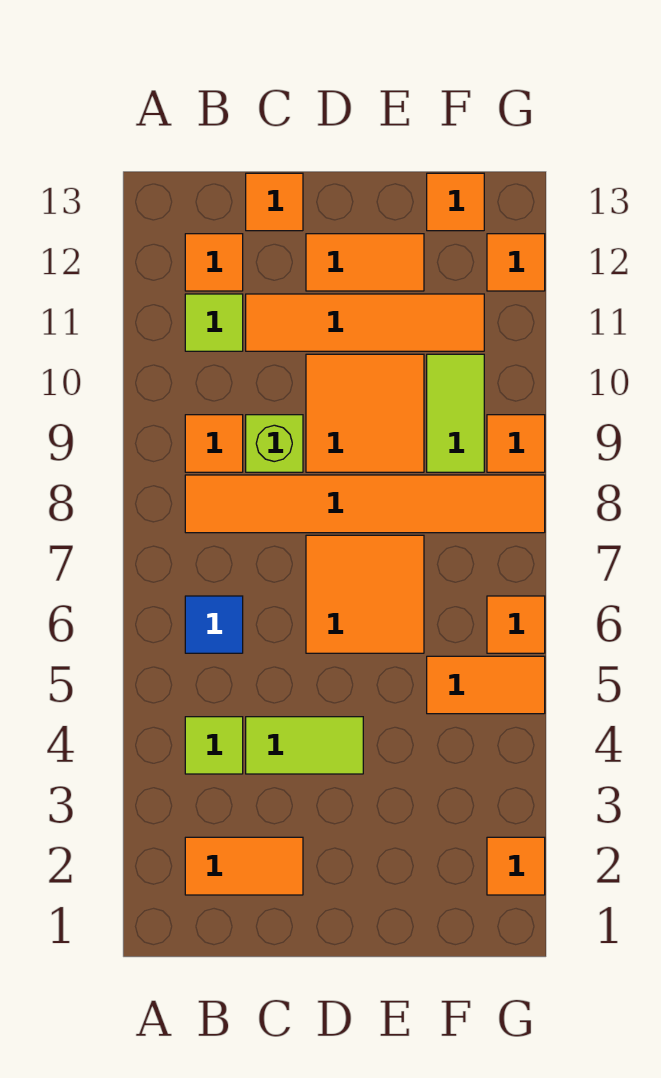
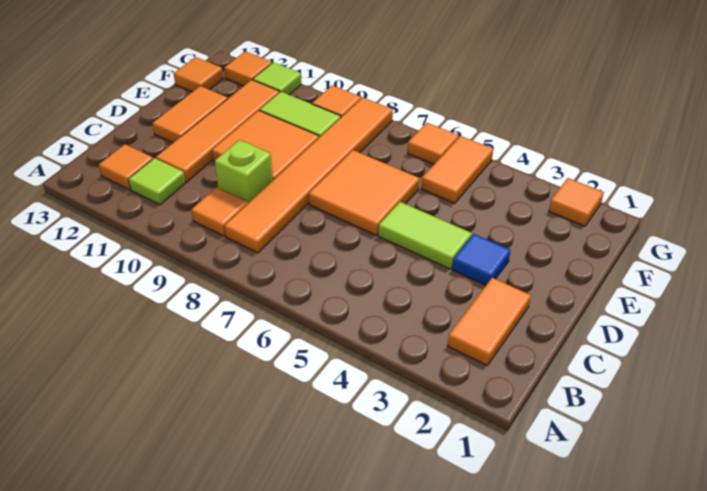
lime 1x1 tile [185,717,243,774] -> lime 1x1 tile moved to [253,62,301,95]
blue 1x1 tile [185,596,243,653] -> blue 1x1 tile moved to [452,234,511,285]
lime 1x2 tile [246,717,363,774] -> lime 1x2 tile turned to [378,202,472,269]
orange 1x1 tile [246,173,303,231] -> none

